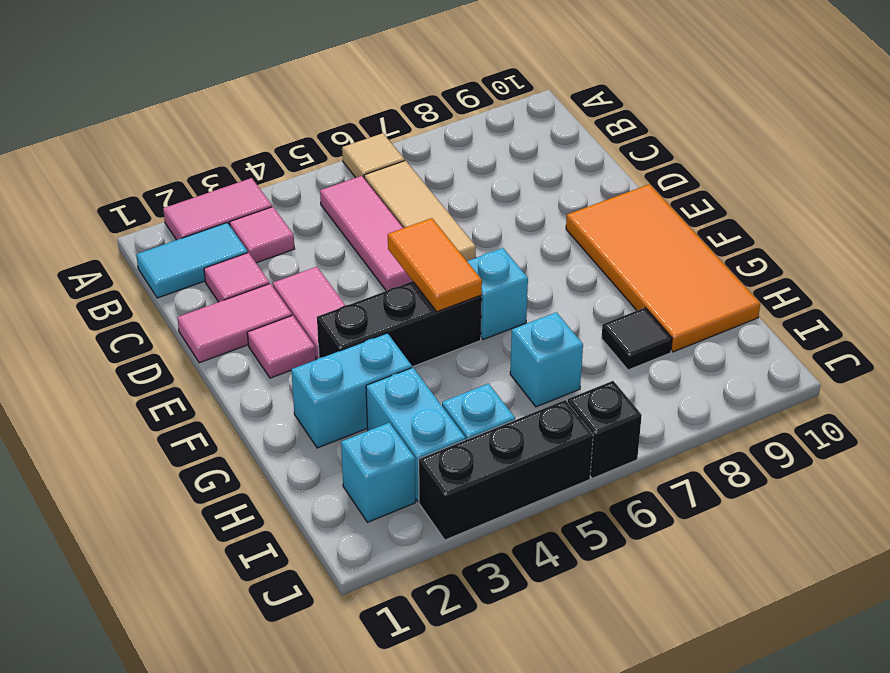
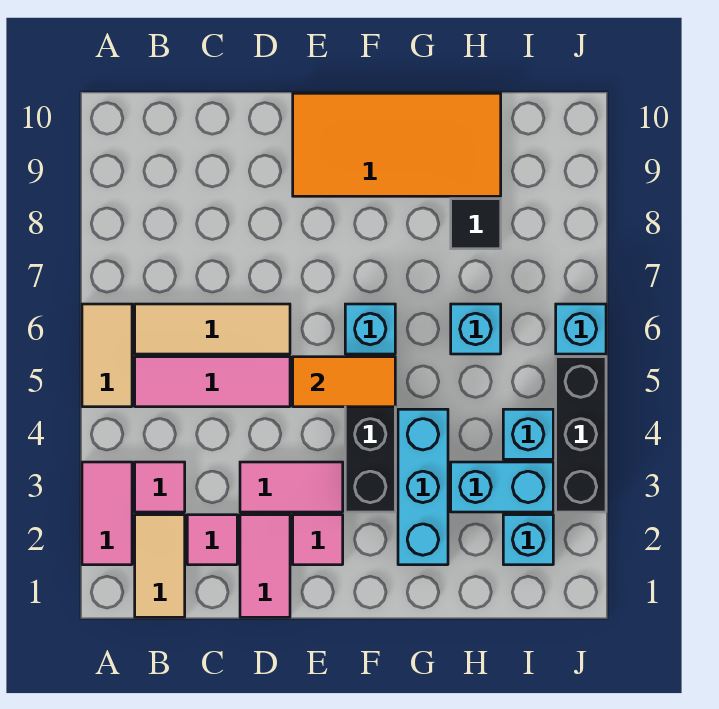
tan 1x1 tile [342,133,405,178] -> tan 1x2 tile [82,304,132,407]
cyan 1x2 tile [136,223,248,298] -> tan 1x2 tile [135,515,185,617]
cyan 1x2 brick [291,333,412,448] -> cyan 1x3 brick [398,409,448,565]
black 1x1 brick [567,381,642,478] -> cyan 1x1 brick [556,304,606,354]

